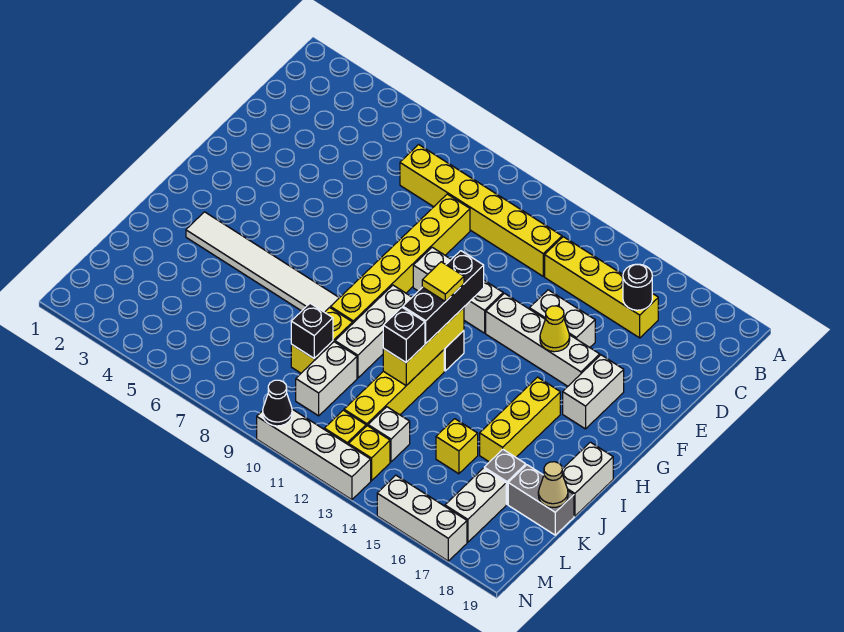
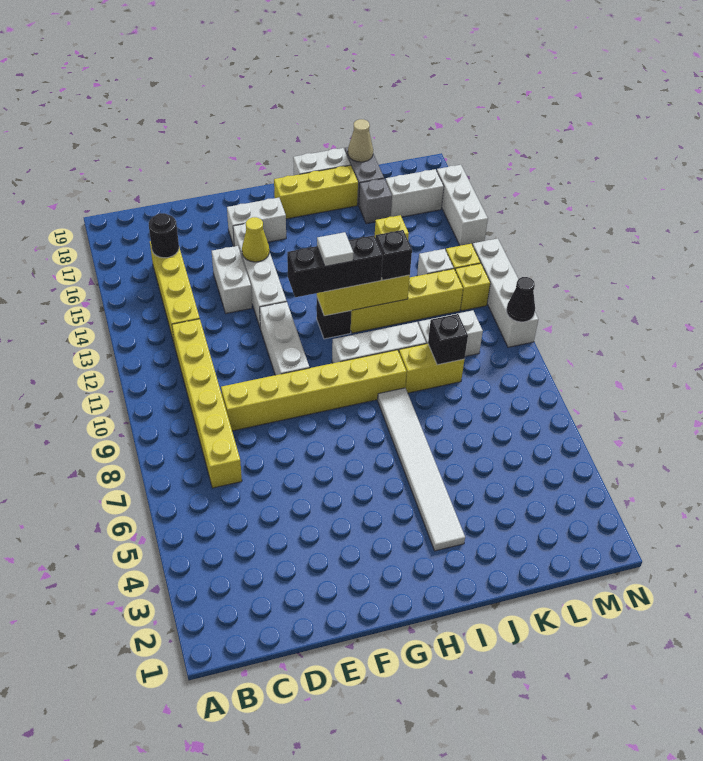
yellow 1x1 tile [422,262,464,302] -> white 1x1 tile [317,232,354,266]
yellow 1x3 brick [480,377,560,462] -> yellow 1x3 brick moved to [274,165,358,219]

